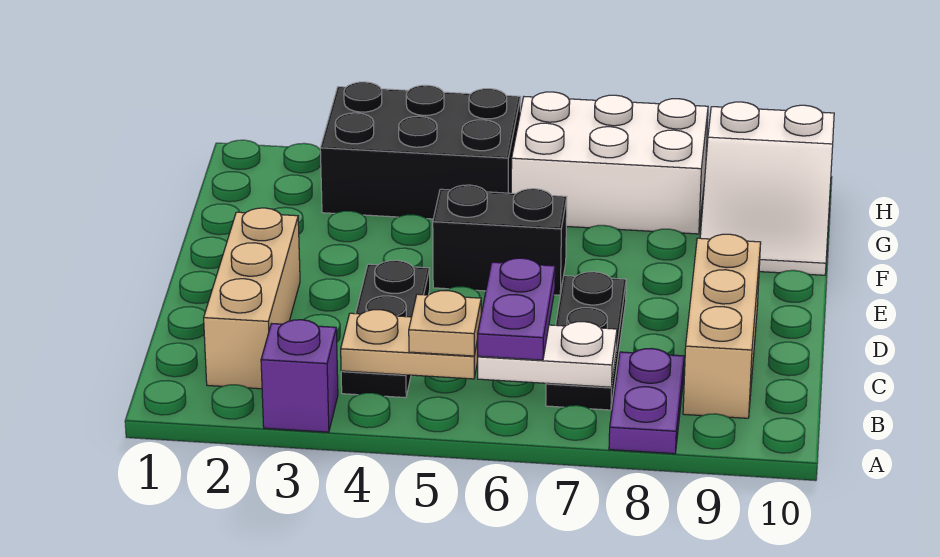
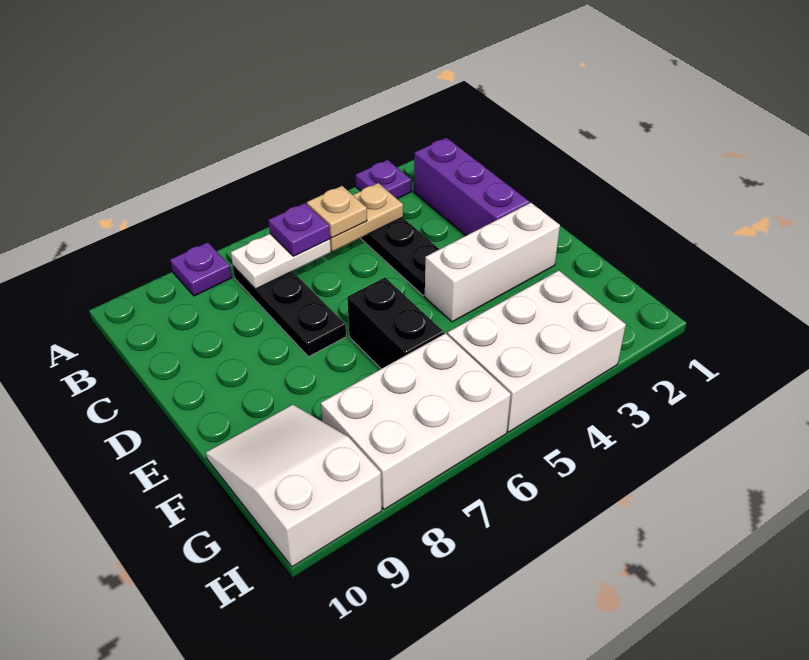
purple 1x1 brick [261,320,338,432] -> purple 1x1 plate [356,160,411,199]
purple 1x2 plate [609,348,684,454] -> purple 1x1 plate [170,242,232,296]
tan 1x3 brick [204,208,300,389] -> purple 1x3 brick [414,138,529,236]
purple 1x2 plate [478,258,555,360] -> purple 1x1 plate [268,203,330,256]
tan 1x3 brick [683,234,761,418] -> none
none -> white 1x3 brick [425,203,560,322]
black 1x2 brick [433,185,567,295] -> black 1x2 brick turned to [347,278,444,369]
black 2x3 brick [320,82,521,219] -> white 2x3 brick [447,271,626,432]

